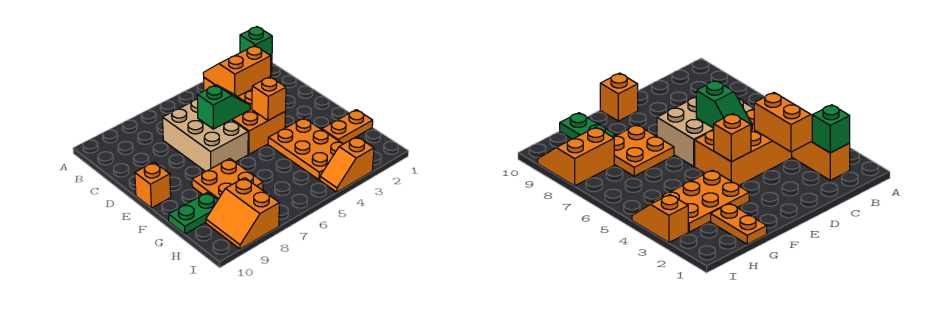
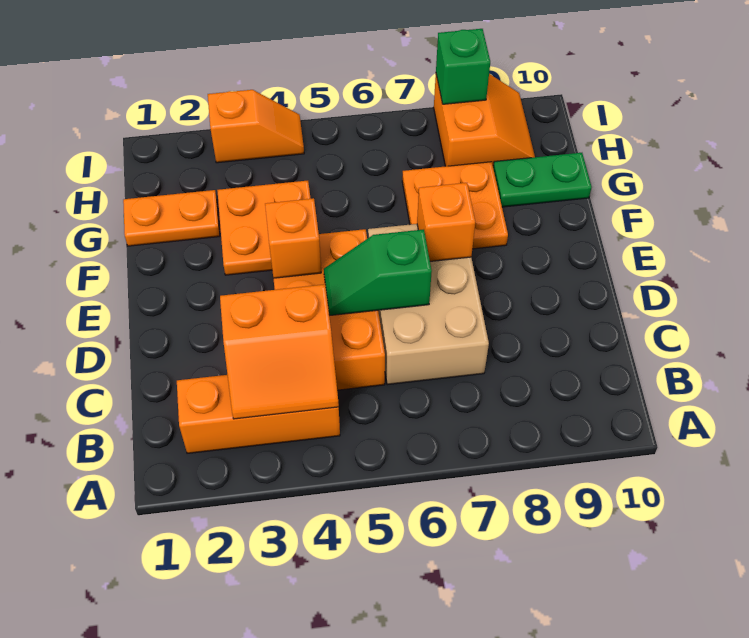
green 1x1 brick [240,27,272,60] -> green 1x1 brick moved to [436,29,490,104]
orange 1x1 brick [135,162,171,208] -> orange 1x1 brick moved to [417,183,475,261]
orange 2x3 plate [268,118,343,180] -> orange 2x2 plate [217,181,311,275]

